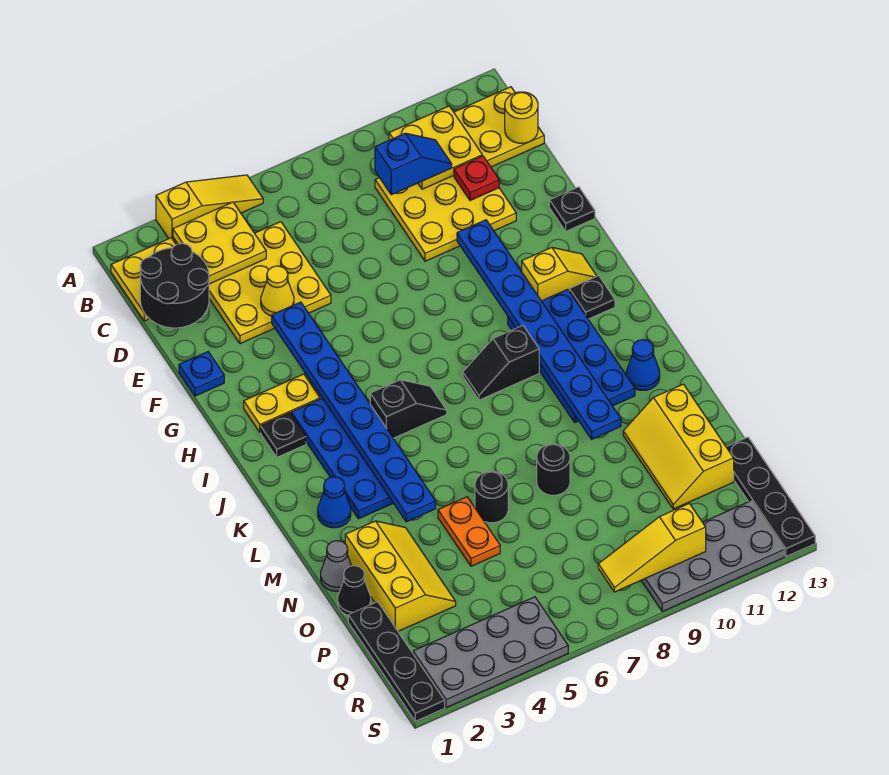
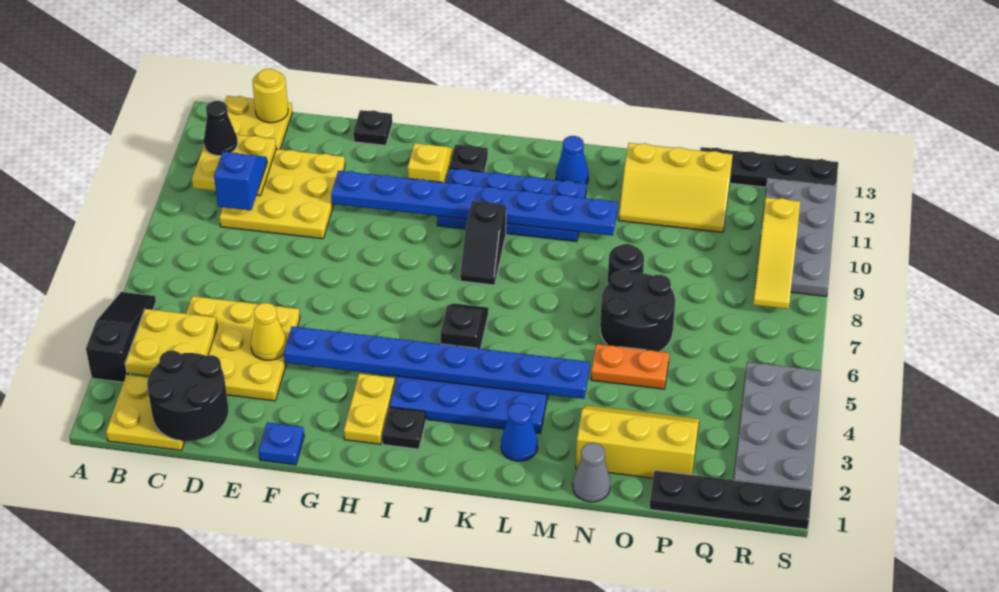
yellow 1x3 slope [156,175,263,242] -> black 1x3 slope [86,292,156,382]
red 1x1 plate [454,156,499,201] -> none
black 1x1 round brick [475,471,508,523] -> black 2x2 round brick [600,270,675,351]
black 1x1 cone [337,566,371,615] -> black 1x1 cone moved to [204,101,238,156]

